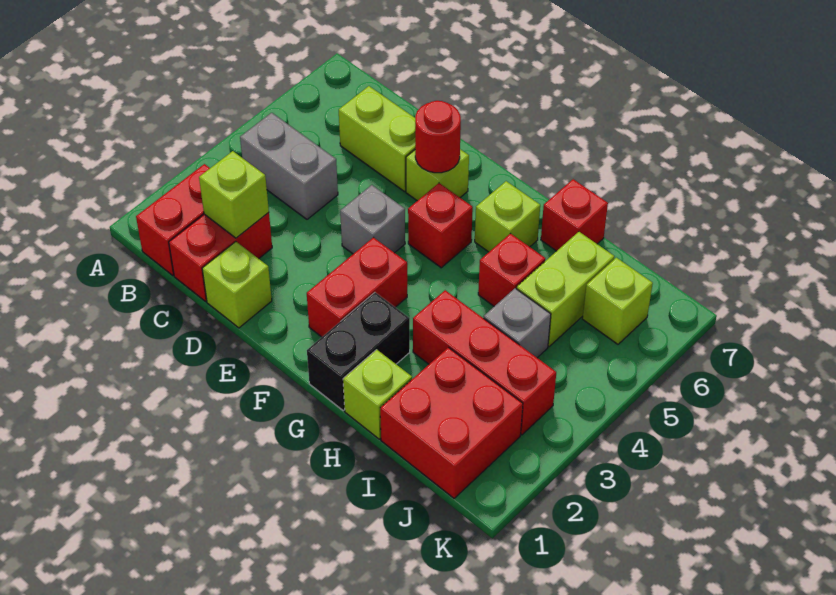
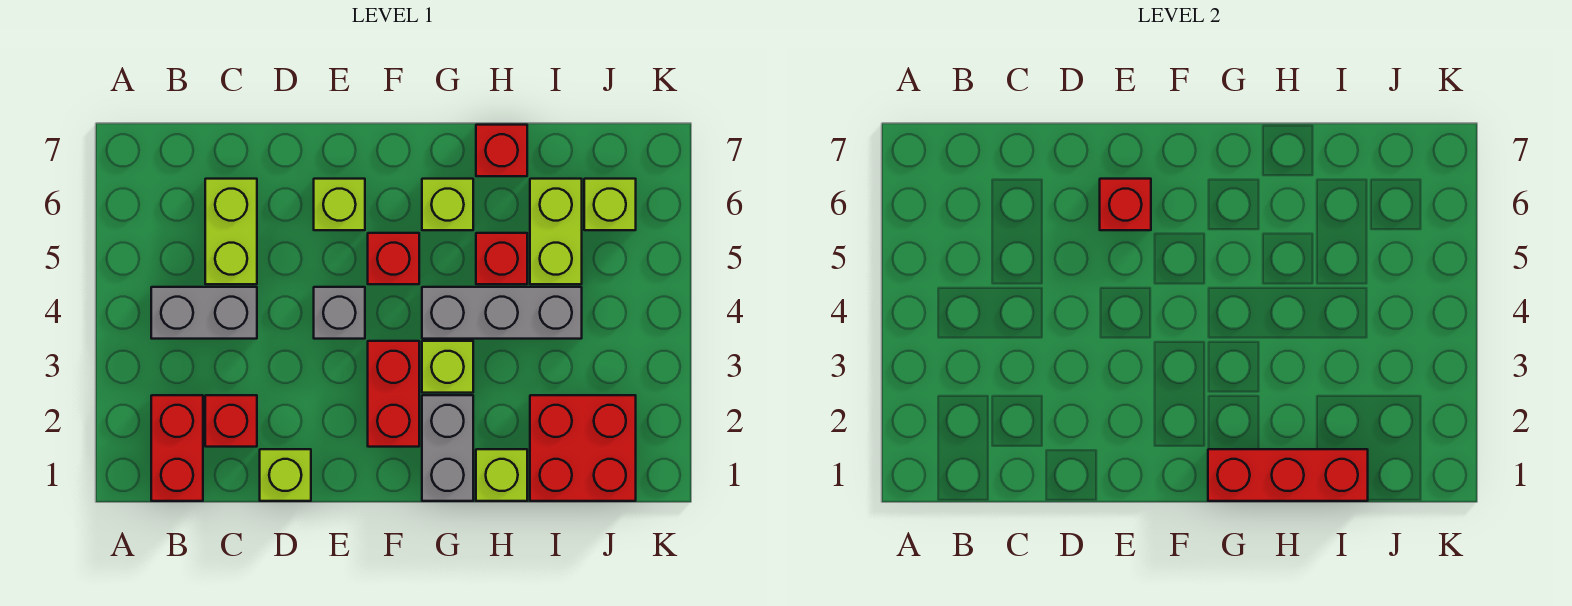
red 1x2 brick [169,213,272,301] -> red 1x1 brick [205,395,257,447]
lime 1x1 brick [199,151,269,238] -> lime 1x1 brick moved to [422,341,473,393]
lime 1x2 brick [339,86,415,192] -> lime 1x2 brick turned to [205,179,257,284]
red 1x1 round brick [415,101,461,173] -> red 1x1 brick [1100,179,1151,230]
black 1x2 brick [307,293,410,411] -> grey 1x2 brick [422,395,473,501]
red 1x3 brick [413,290,556,435] -> red 1x3 brick moved to [1208,449,1368,501]
grey 1x1 brick [484,288,551,358] -> grey 1x3 brick [422,287,582,339]

